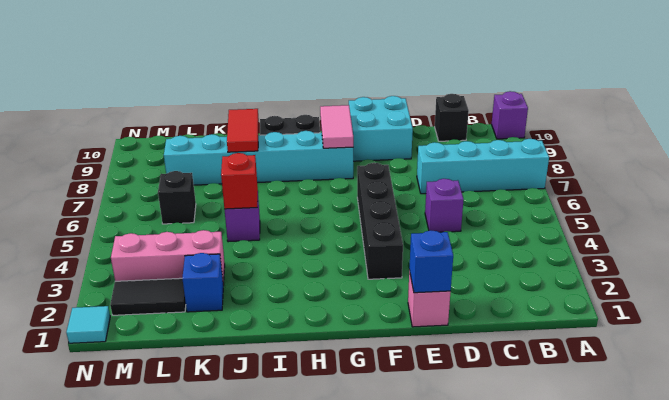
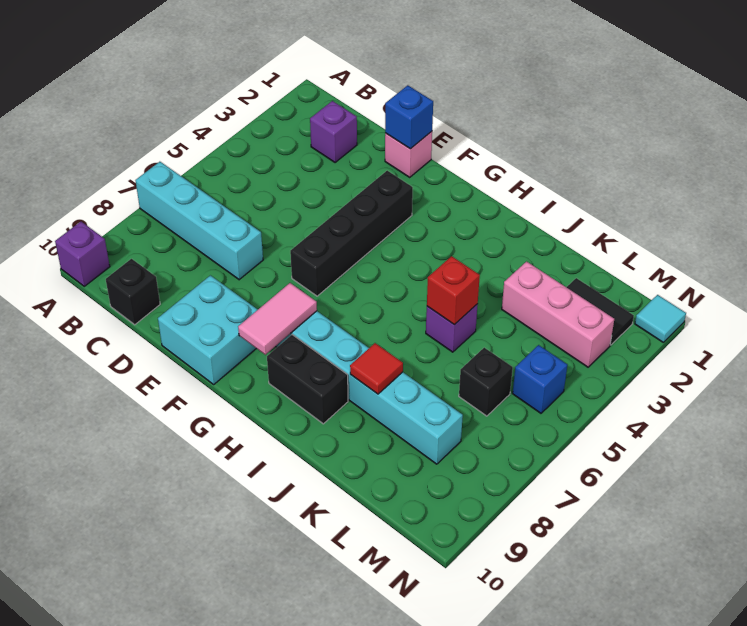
purple 1x1 brick [425,179,464,232] -> purple 1x1 brick moved to [310,101,357,163]
red 1x2 tile [227,109,259,152] -> red 1x1 tile [350,343,403,394]
blue 1x1 brick [182,253,223,312] -> blue 1x1 brick moved to [513,345,567,413]

